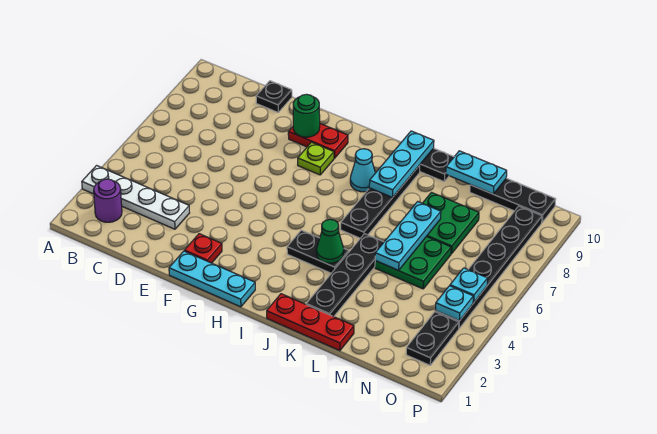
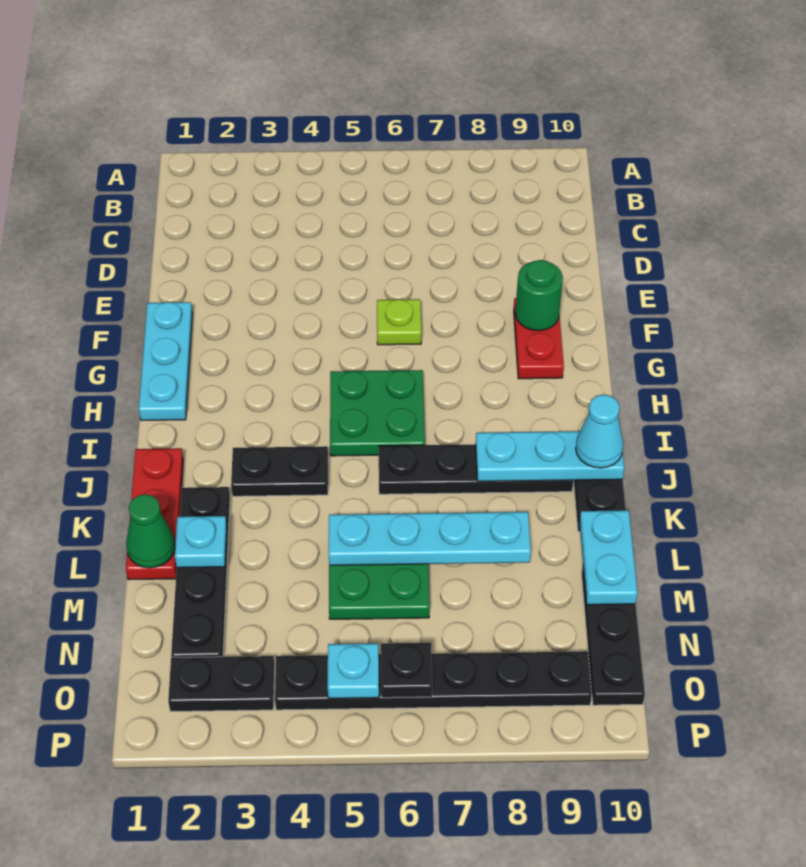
white 1x4 plate [82,166,190,229] -> none
purple 1x1 round brick [94,179,122,222] -> none
black 1x1 plate [256,81,292,112] -> black 1x1 plate moved to [381,643,432,698]
red 1x1 plate [184,234,222,263] -> none
lime 1x1 plate [298,142,334,175] -> lime 1x1 plate moved to [377,299,421,345]
black 1x2 plate [287,230,349,273] -> black 1x2 plate turned to [231,446,328,496]
cyan 1x1 cone [350,149,375,192] -> cyan 1x1 cone moved to [576,395,623,468]
green 1x1 cone [317,219,344,263] -> green 1x1 cone moved to [126,494,175,568]
black 1x4 plate [306,234,384,317] -> black 1x4 plate turned to [171,487,230,657]
cyan 1x3 plate [375,202,441,270] -> cyan 1x4 plate [329,512,531,565]
green 2x2 plate [422,193,479,254] -> green 2x2 plate moved to [330,370,425,456]
cyan 1x1 plate [435,286,473,321] -> cyan 1x1 plate moved to [175,516,227,568]

